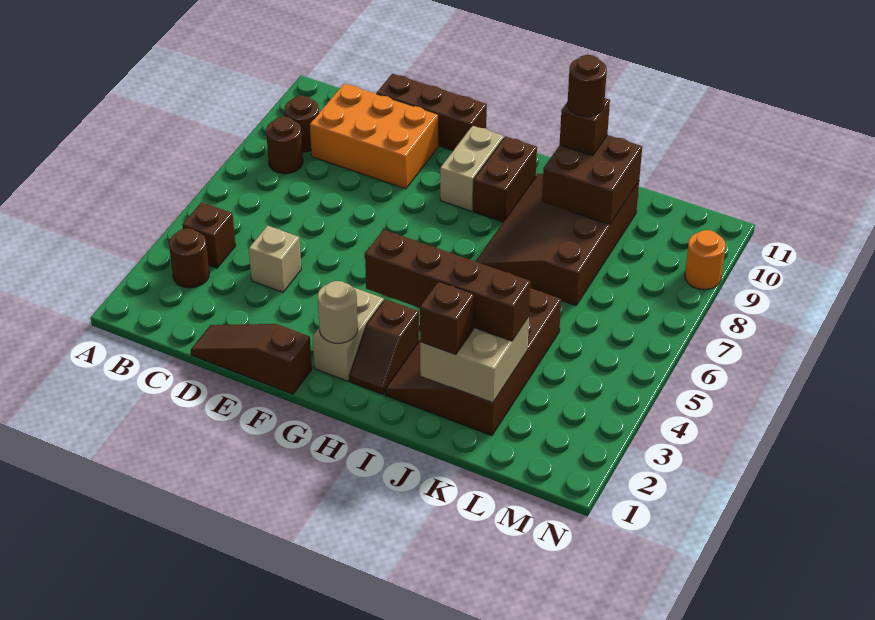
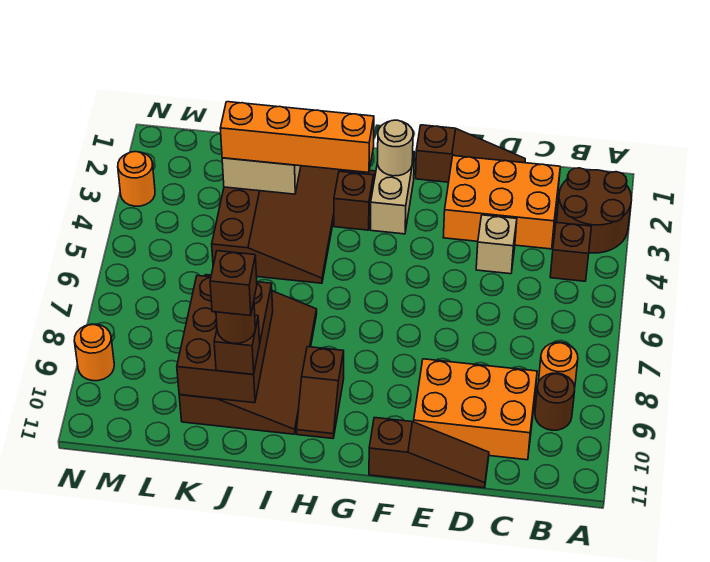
brown 1x1 round brick [169,228,209,288] -> brown 2x2 round brick [557,168,632,253]
brown 1x1 round brick [266,116,303,174] -> orange 1x1 round brick [539,342,578,387]
none -> orange 2x3 brick [443,156,560,249]
brown 1x3 brick [376,74,487,150] -> brown 1x3 slope [369,418,489,488]
tan 1x2 brick [440,126,504,211] -> none
brown 1x4 brick [365,230,531,341] -> orange 1x4 brick [220,102,374,173]
brown 1x2 brick [473,136,537,222] -> brown 1x2 slope [297,347,344,439]
brown 1x1 brick [420,281,474,355] -> brown 1x1 brick moved to [210,251,257,316]
brown 2x2 brick [542,135,642,225] -> brown 2x3 brick [177,276,273,403]
none -> orange 1x1 round brick [118,152,155,206]

